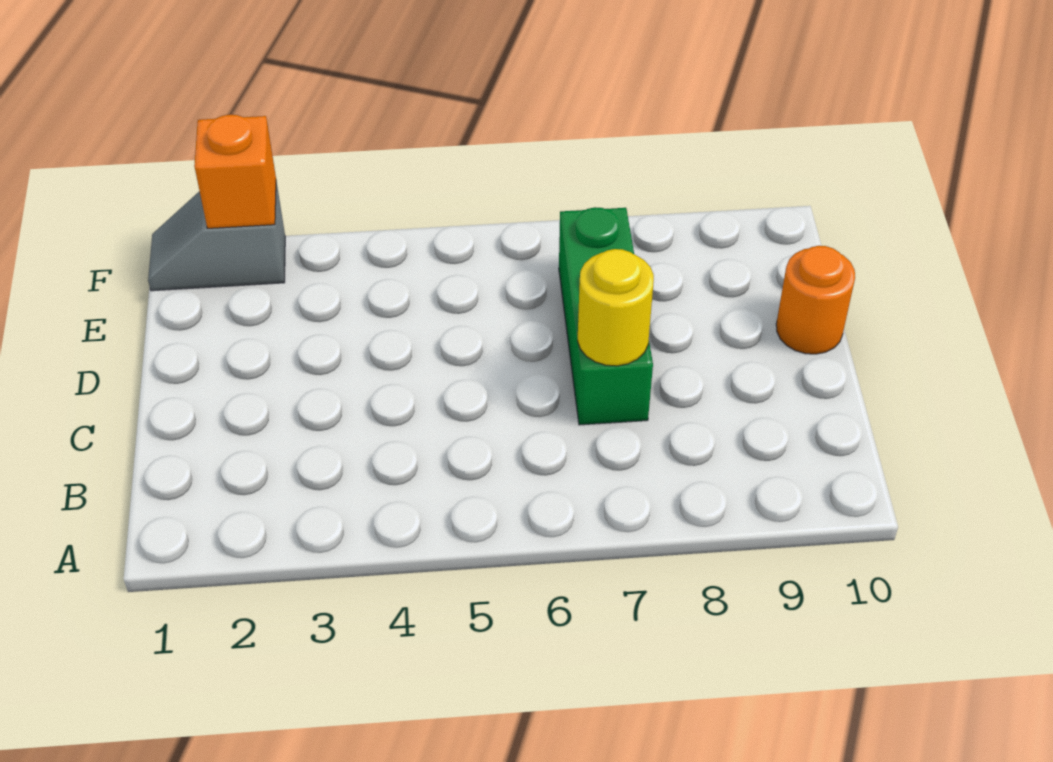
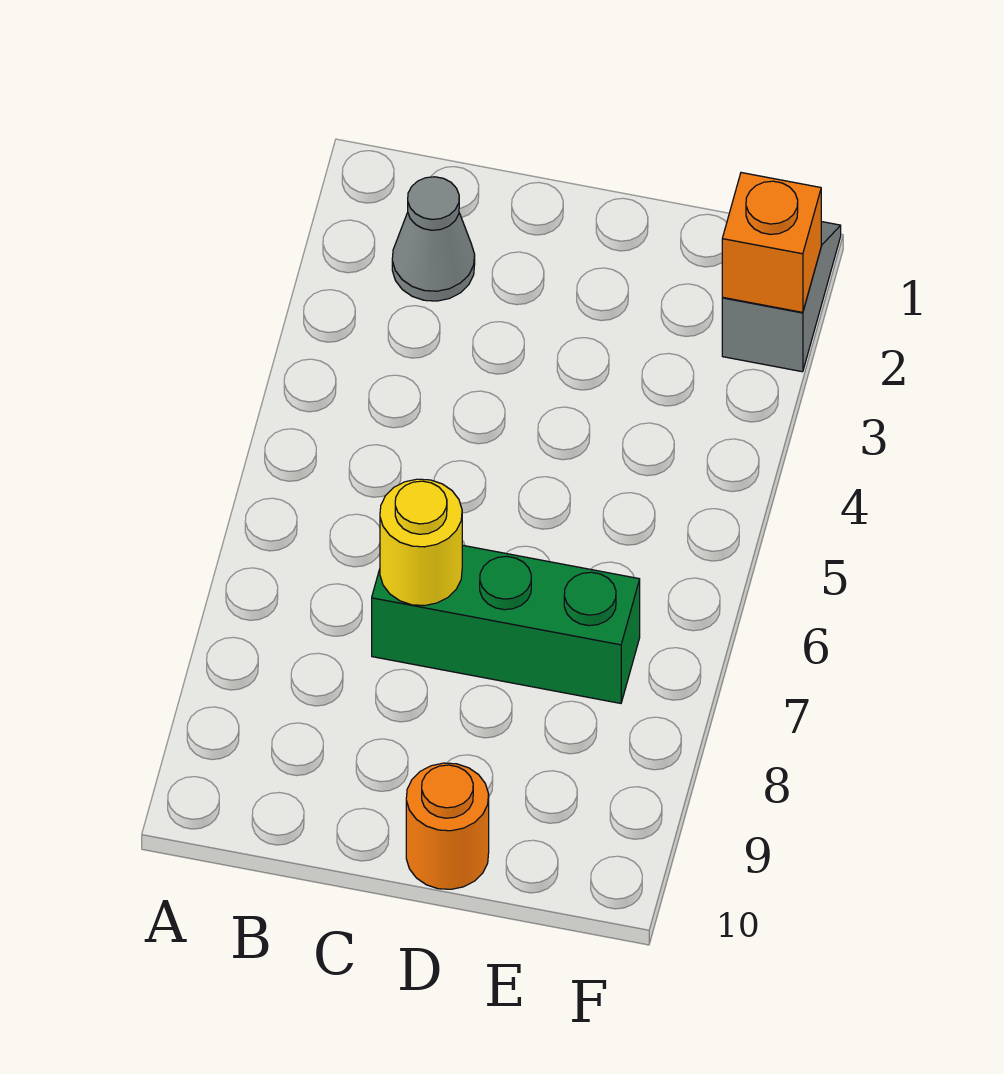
none -> grey 1x1 cone [392,177,475,301]

